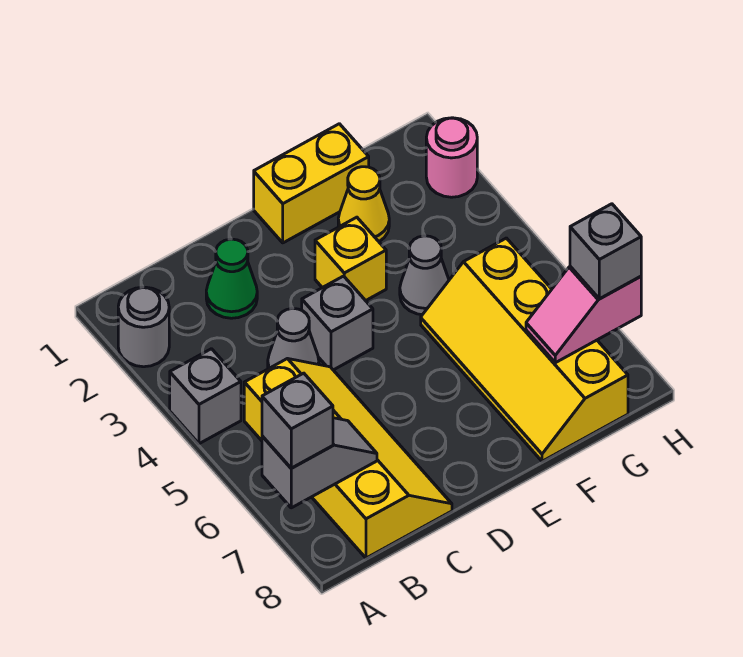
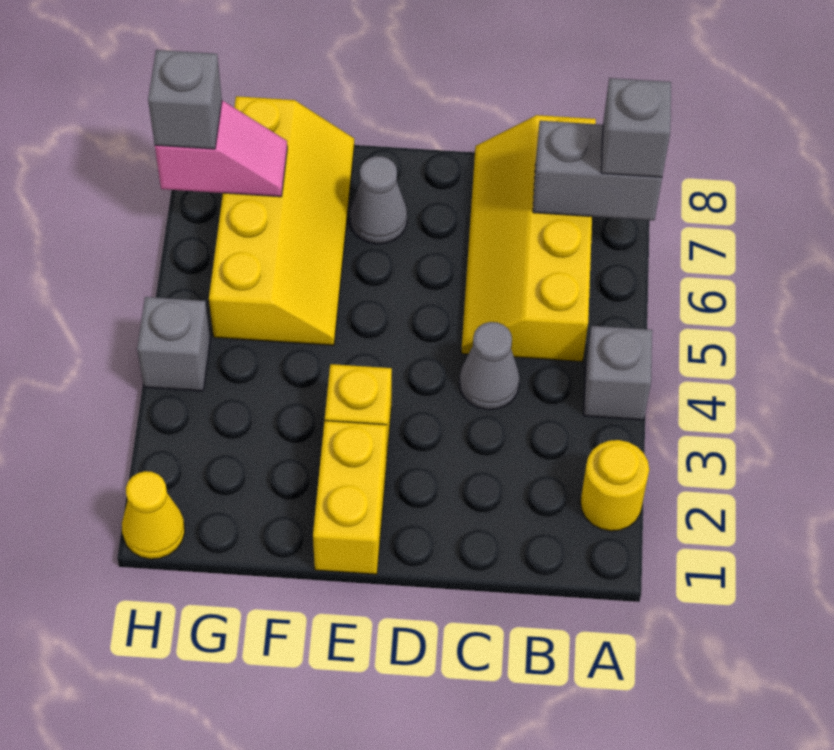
grey 1x1 round brick [118,287,169,367] -> yellow 1x1 round brick [580,440,649,531]
grey 1x2 slope [262,418,377,508] -> grey 1x2 brick [533,121,662,220]
green 1x1 cone [206,239,257,318] -> none
grey 1x1 brick [302,276,373,370] -> grey 1x1 brick moved to [137,297,210,391]
yellow 1x2 brick [254,124,369,243] -> yellow 1x2 brick turned to [313,421,387,574]
yellow 1x1 cone [338,167,389,241] -> yellow 1x1 cone moved to [122,471,185,559]
grey 1x1 cone [400,236,449,315] -> grey 1x1 cone moved to [350,156,407,244]
pink 1x1 round brick [426,118,477,197] -> none

